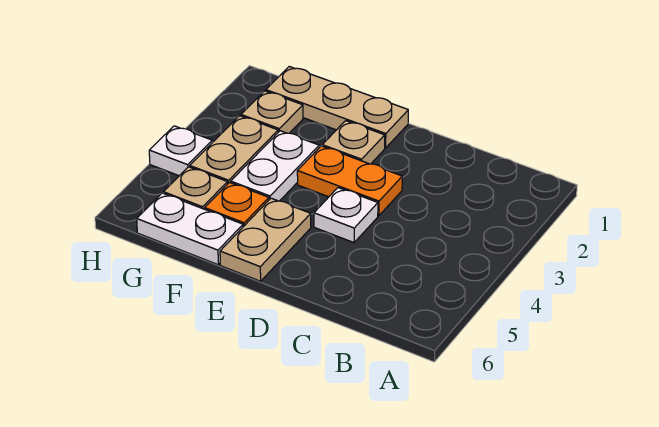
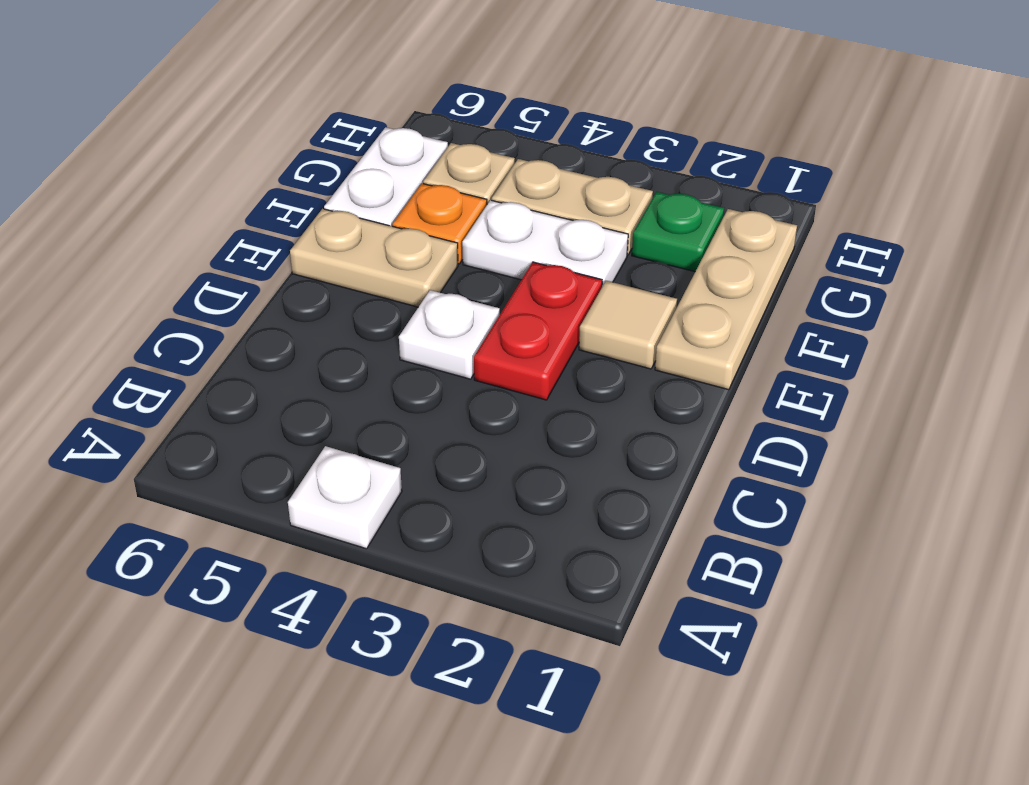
orange 1x2 plate [297,146,402,216] -> red 1x2 plate [474,262,602,400]
tan 1x1 plate [322,121,385,164] -> tan 1x1 tile [579,281,677,369]
tan 1x1 plate [241,91,303,133] -> green 1x1 plate [632,192,724,272]
white 1x1 plate [149,126,212,176] -> white 1x1 plate moved to [288,446,402,549]

